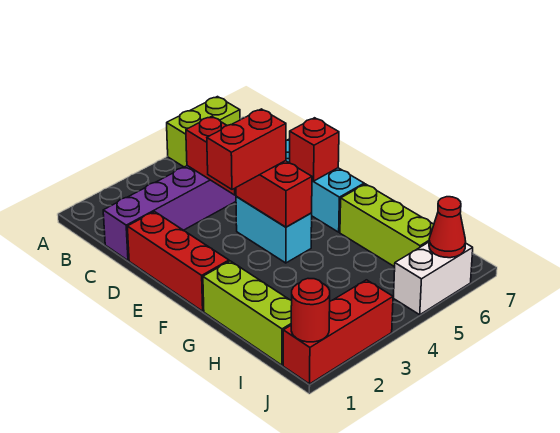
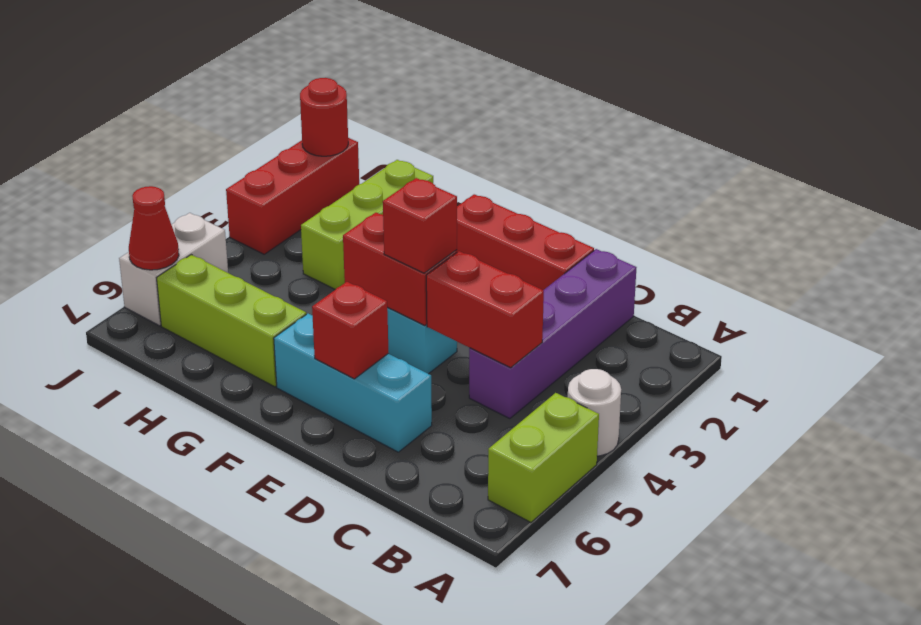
none -> white 1x1 round brick [568,369,621,456]
red 1x2 brick [207,109,286,189] -> red 1x1 brick [383,178,457,273]
lime 1x3 brick [203,261,292,365] -> lime 1x3 brick turned to [301,160,433,289]

